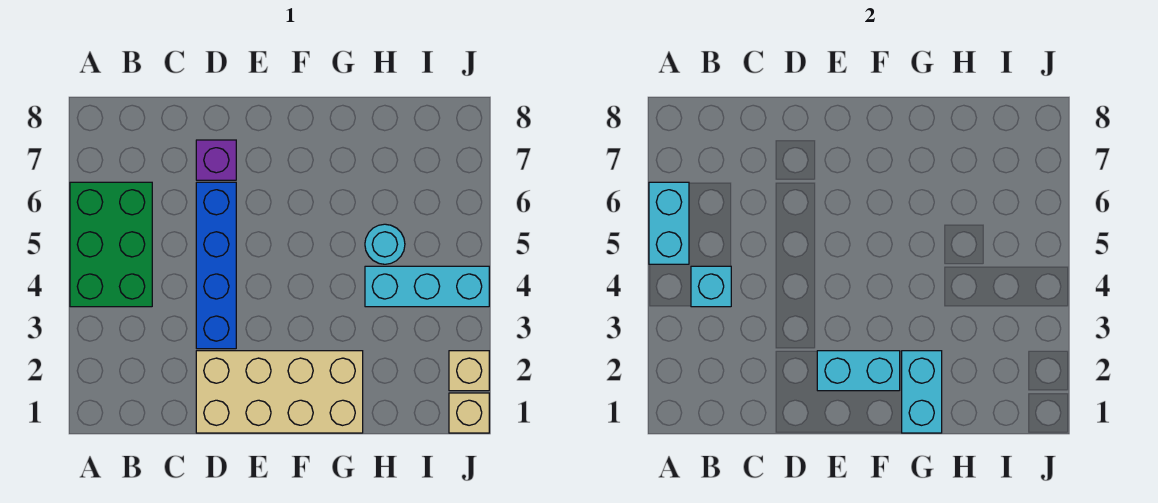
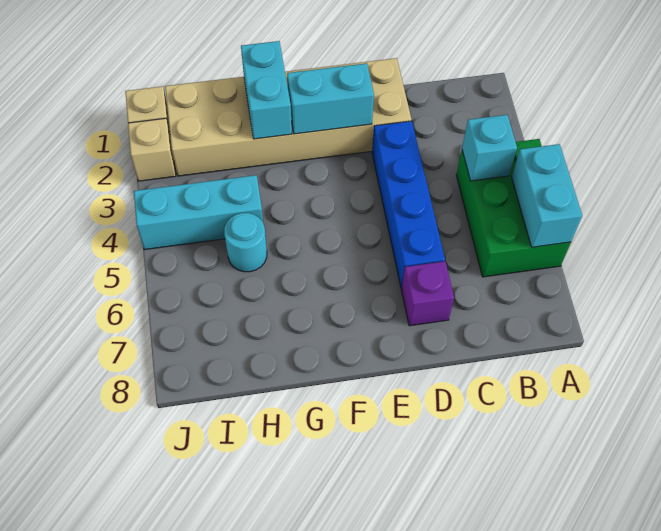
tan 2x4 brick [196,351,363,433] -> tan 2x6 brick [165,58,412,176]

